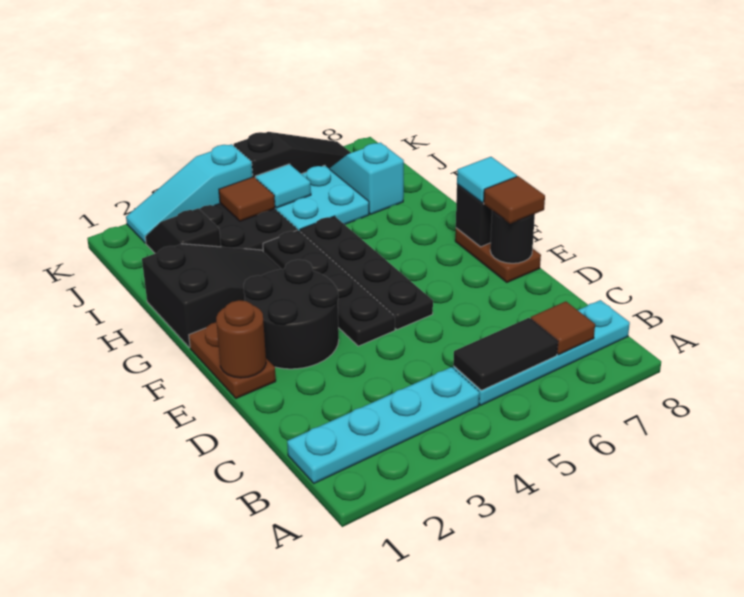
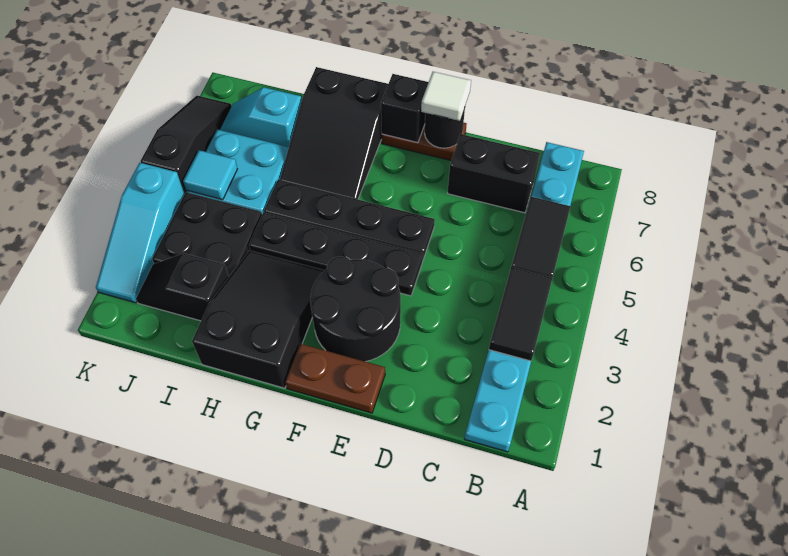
none -> black 1x2 tile [489,267,553,361]
brown 1x1 tile [531,301,595,355] -> none
none -> black 1x2 brick [448,134,540,213]
brown 1x1 round brick [216,300,266,378] -> none
brown 1x1 tile [484,176,545,224] -> white 1x1 tile [421,72,471,121]
cyan 1x1 tile [457,157,517,203] -> none
none -> black 2x3 slope [280,67,388,199]
brown 1x1 tile [219,177,275,221] -> none

